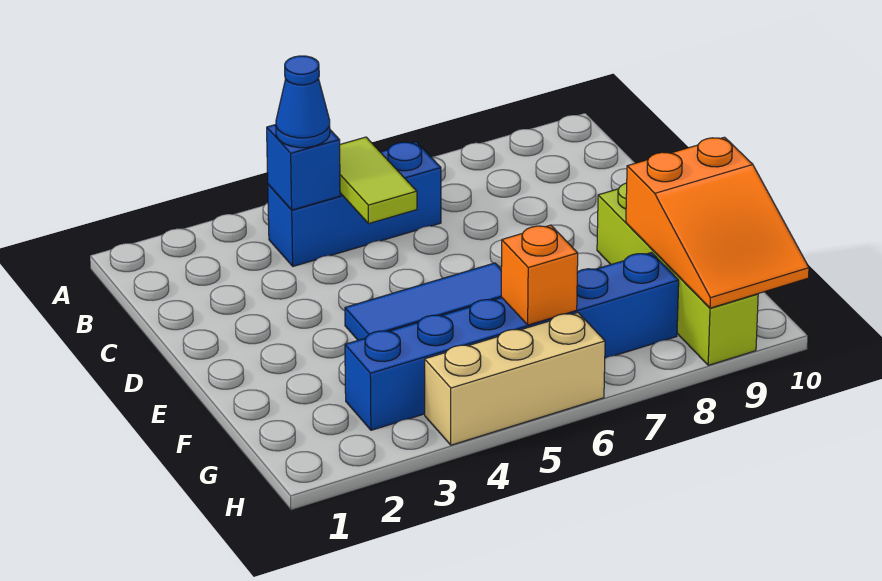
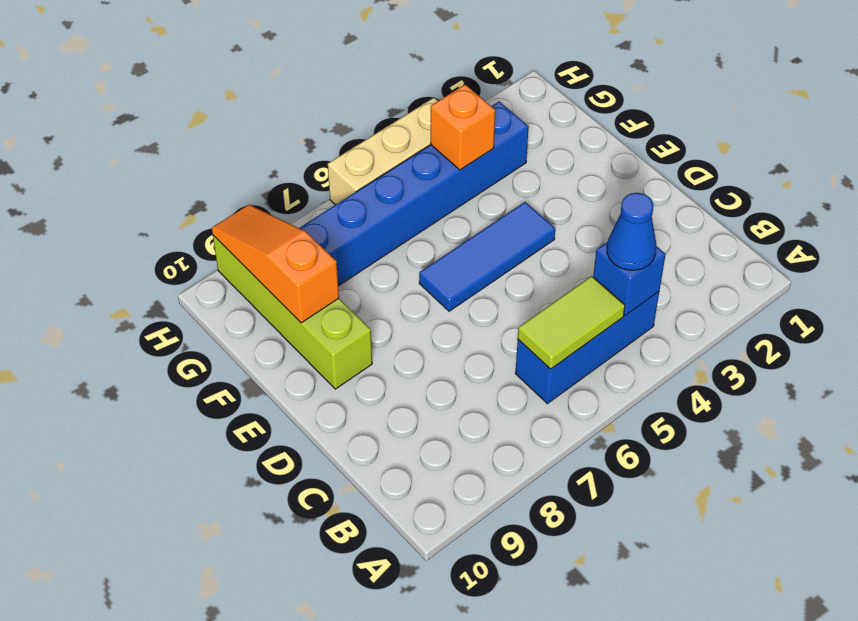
lime 1x2 tile [340,137,417,224] -> lime 1x2 tile turned to [518,276,625,369]
orange 2x3 slope [626,137,809,308] -> orange 1x3 slope [212,205,339,323]
orange 1x1 brick [501,225,578,325] -> orange 1x1 brick moved to [431,85,495,170]

